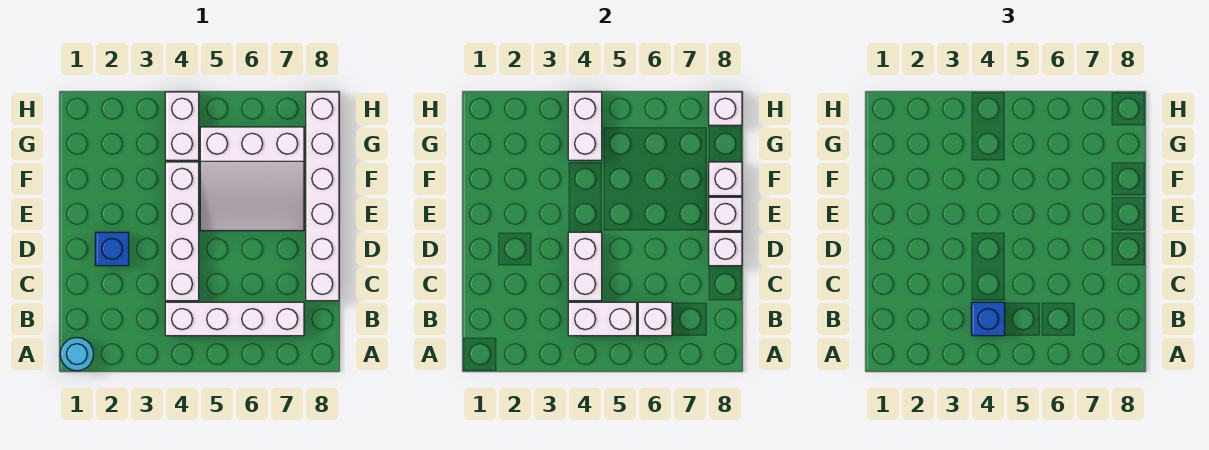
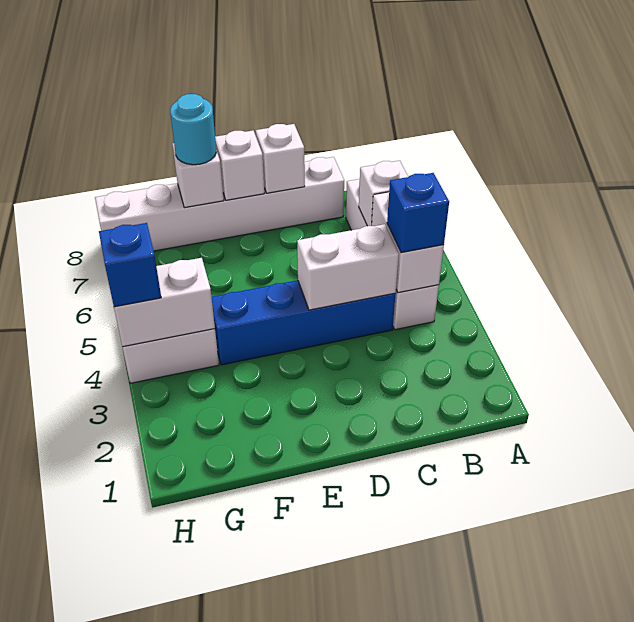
cyan 1x1 round brick [60,338,94,371] -> cyan 1x1 round brick moved to [170,94,216,165]
white 1x4 brick [165,162,199,301] -> blue 1x4 brick [212,280,396,365]
blue 1x1 brick [95,232,129,266] -> blue 1x1 brick moved to [99,223,161,307]
white 3x3 slope [200,127,304,231] -> none
white 1x1 brick [709,92,742,125] -> none

